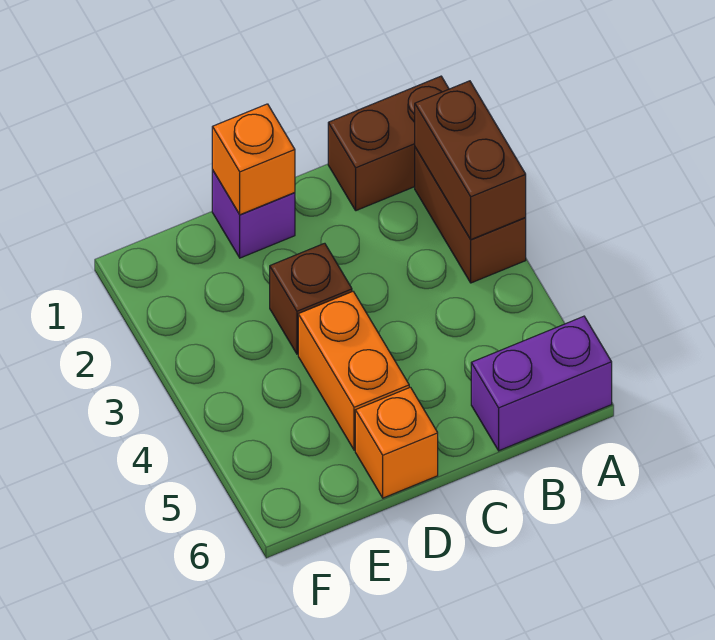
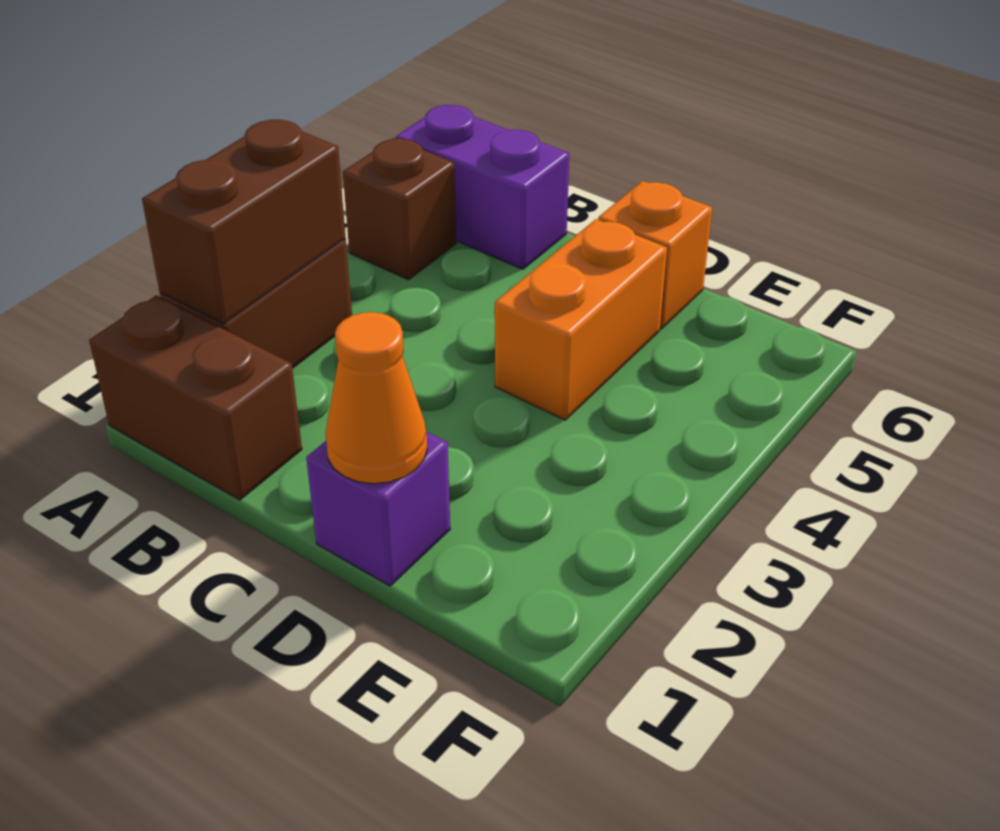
orange 1x1 brick [212,104,295,215] -> orange 1x1 cone [326,312,427,484]
brown 1x1 brick [270,243,352,354] -> brown 1x1 brick moved to [343,138,456,280]

